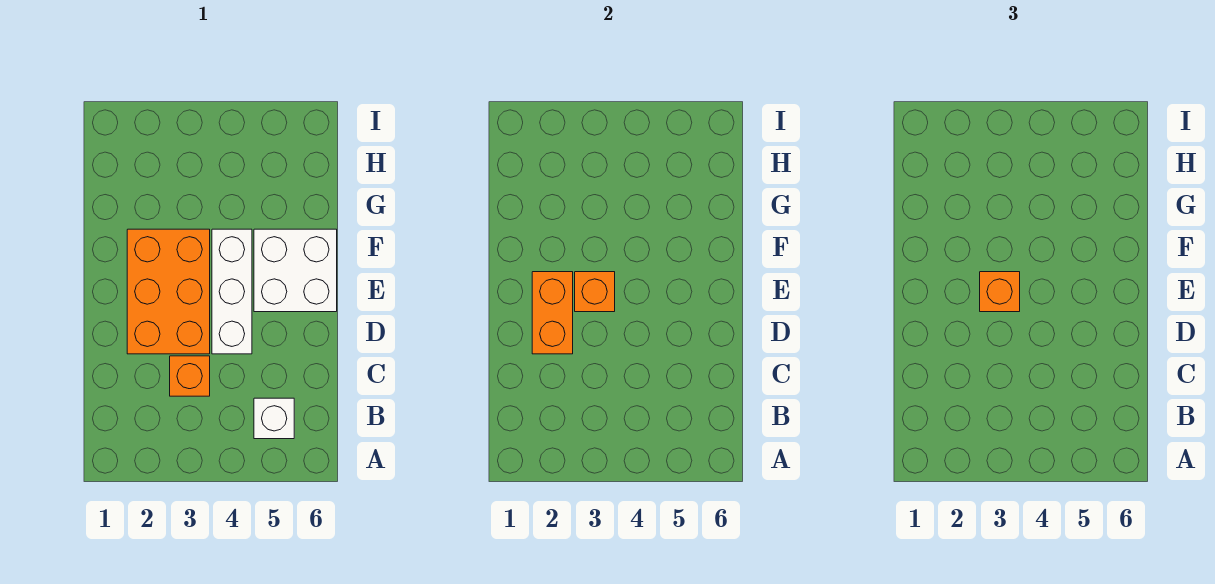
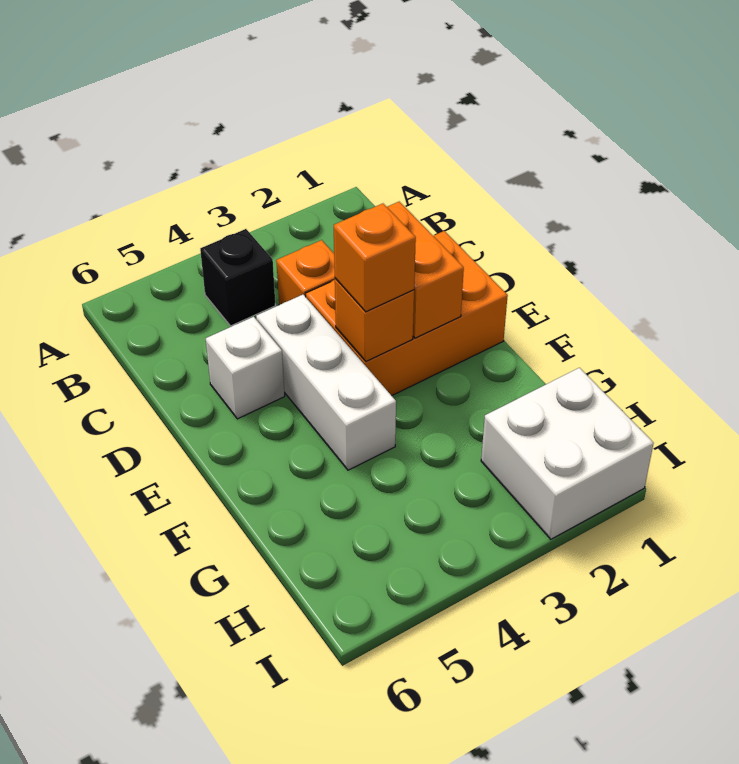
none -> black 1x1 brick [200,229,276,326]
white 1x1 brick [254,398,294,439] -> white 1x1 brick moved to [206,317,285,419]
orange 2x3 brick [127,229,210,354] -> orange 2x3 brick turned to [306,231,508,396]
white 2x2 brick [254,229,337,312] -> white 2x2 brick moved to [481,368,654,539]

